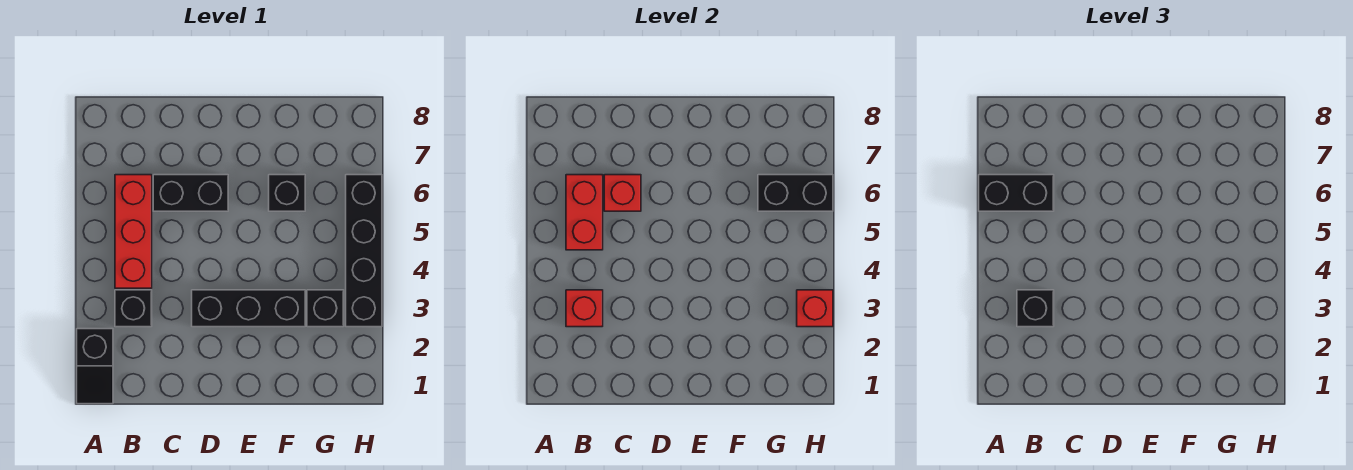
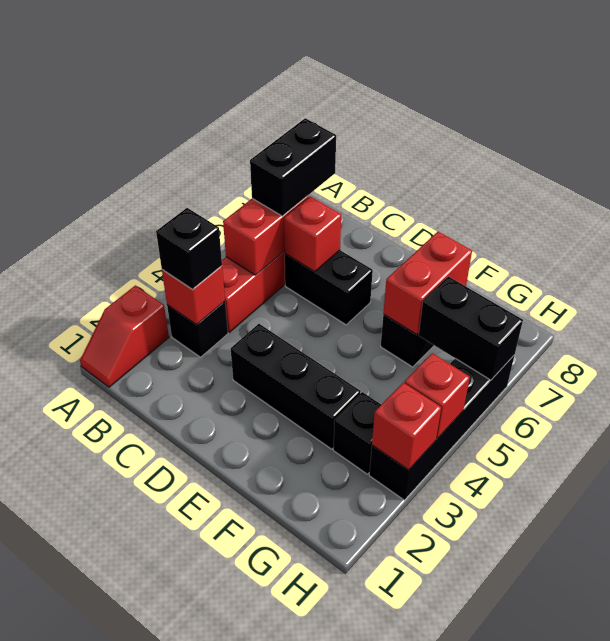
black 1x2 slope [77,329,113,404] -> red 1x2 slope [80,285,169,387]
black 1x2 brick [979,175,1054,211] -> black 1x2 brick turned to [250,118,336,216]
none -> red 1x2 brick [383,232,472,335]
none -> red 1x1 brick [405,353,470,439]

